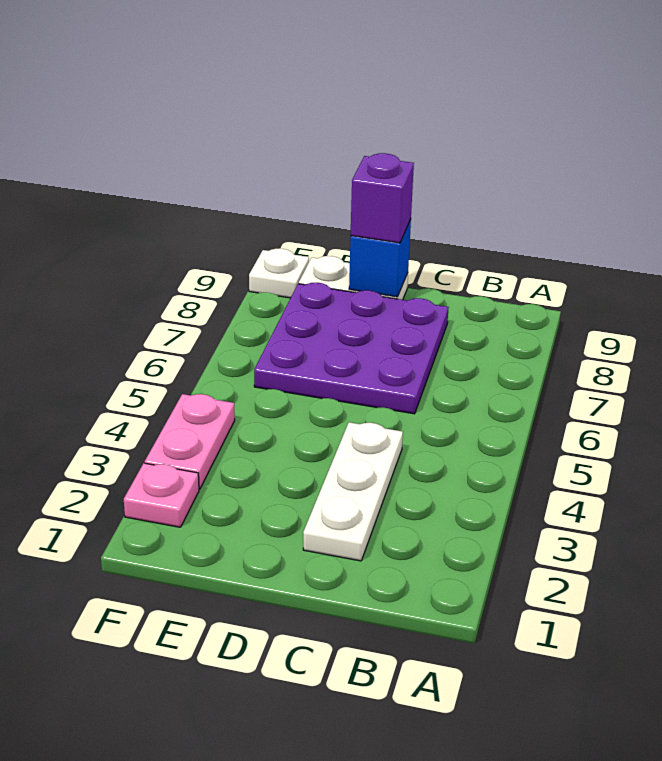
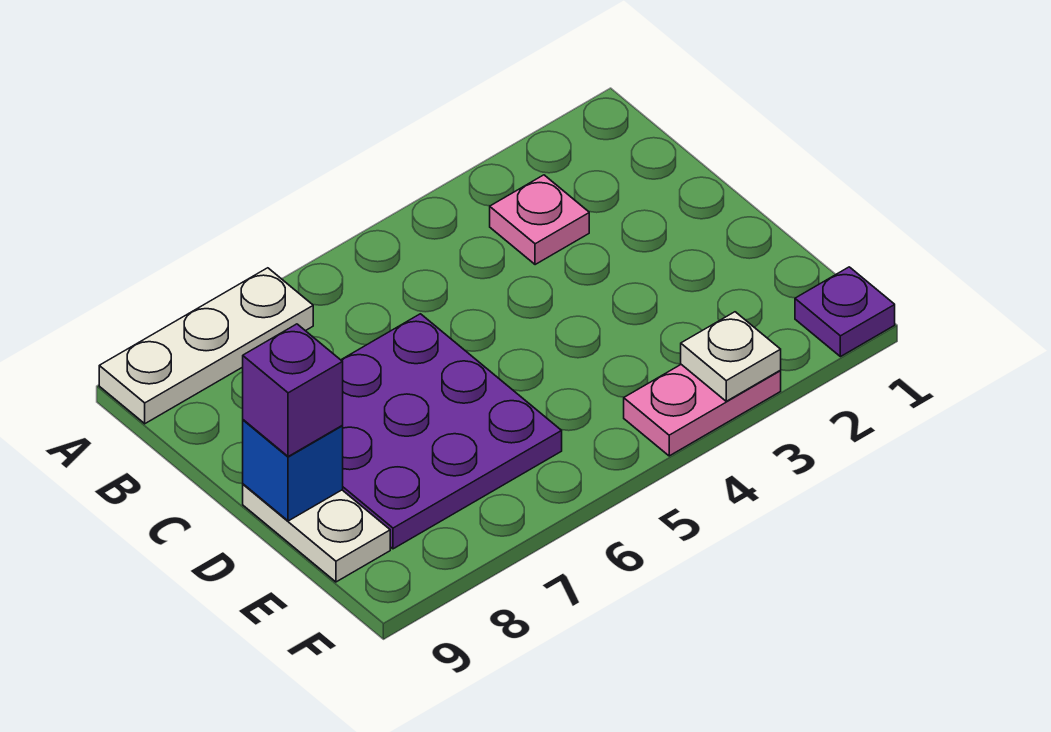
white 1x3 plate [303,422,403,561] -> white 1x3 plate moved to [99,268,313,424]
none -> purple 1x1 plate [795,267,895,357]
pink 1x1 plate [124,463,199,527] -> pink 1x1 plate moved to [490,175,589,265]
white 1x1 plate [249,248,309,298] -> white 1x1 plate moved to [681,312,781,401]

